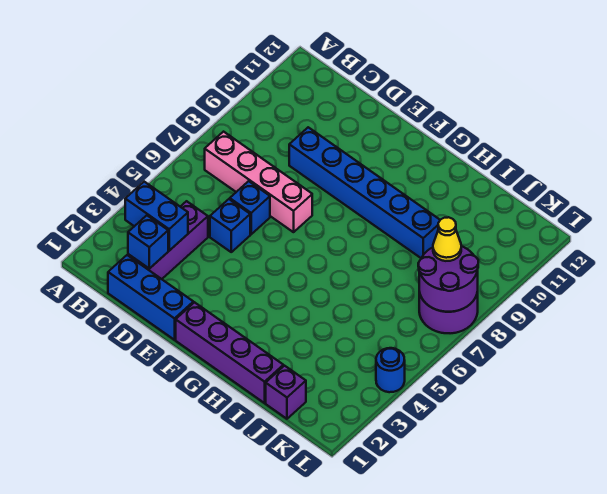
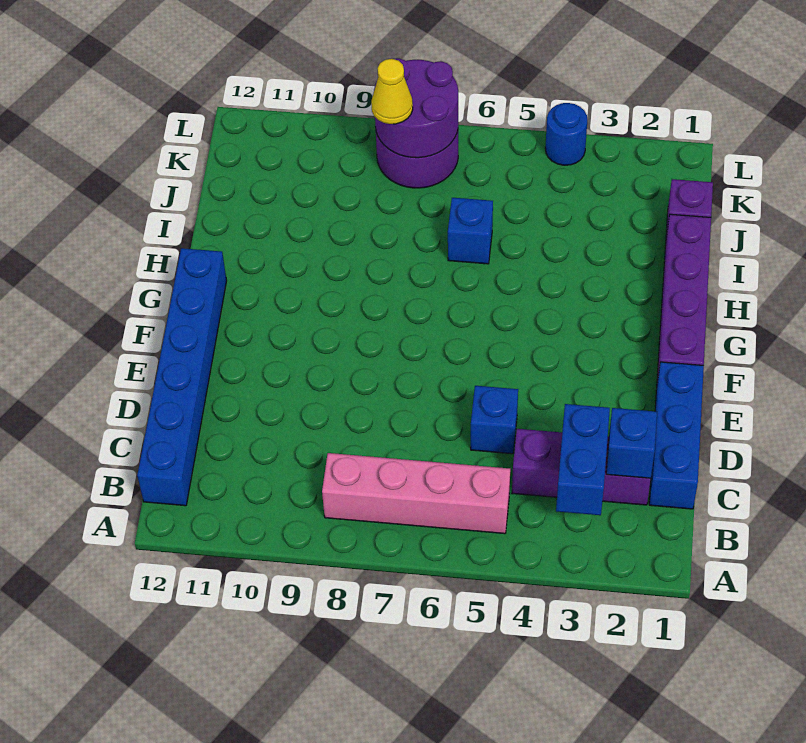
pink 1x4 brick [205,132,312,232] -> pink 1x4 brick turned to [322,453,510,534]
blue 1x1 brick [230,181,270,234] -> blue 1x1 brick moved to [448,198,493,264]
blue 1x6 brick [289,127,440,258] -> blue 1x6 brick moved to [137,248,227,506]

